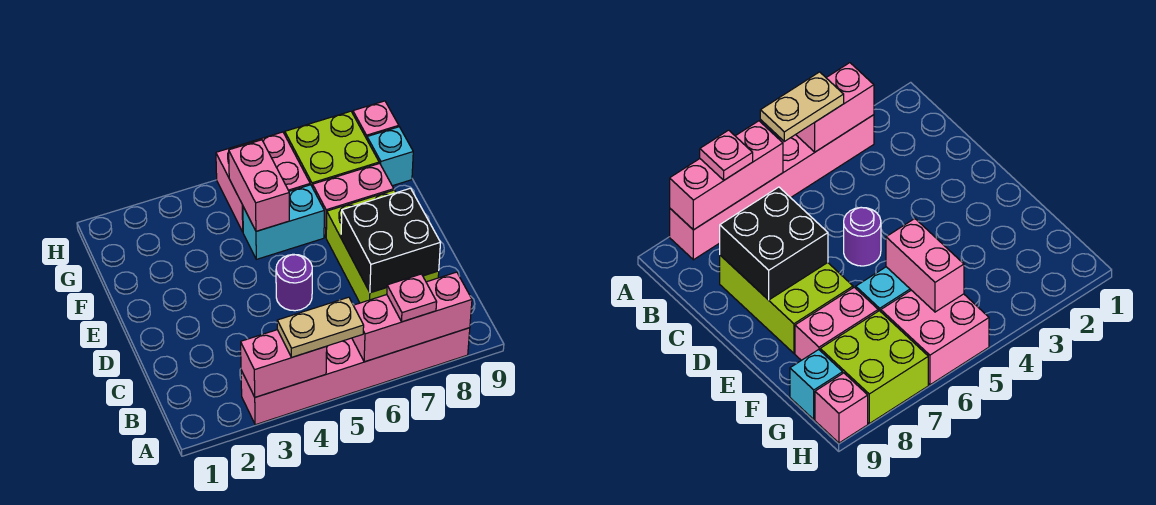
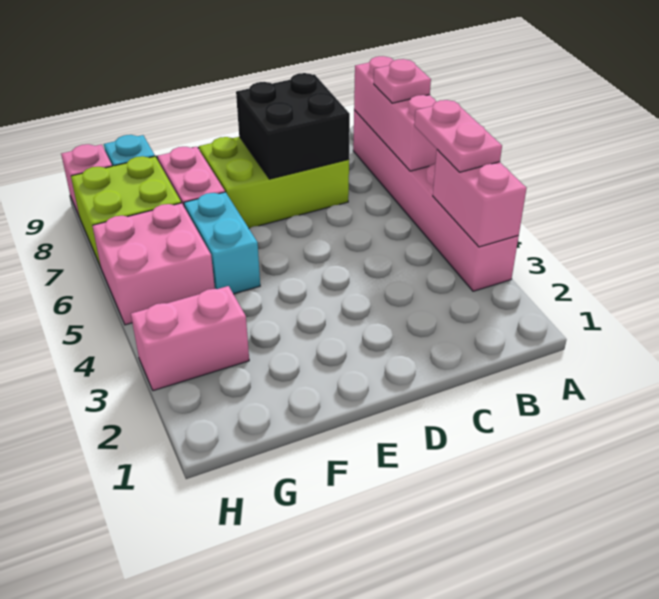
tan 1x2 plate [277,297,364,357] -> pink 1x2 plate [414,100,502,172]
purple 1x1 round brick [276,254,312,311] -> none
pink 1x2 brick [229,140,289,231] -> pink 1x2 brick moved to [131,286,249,391]

